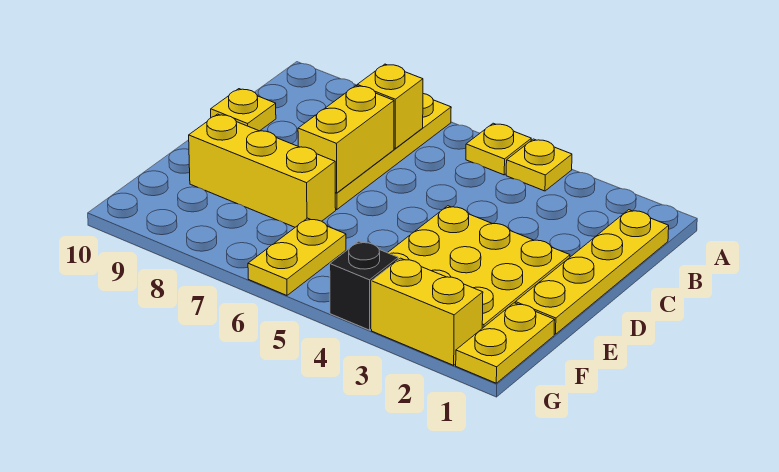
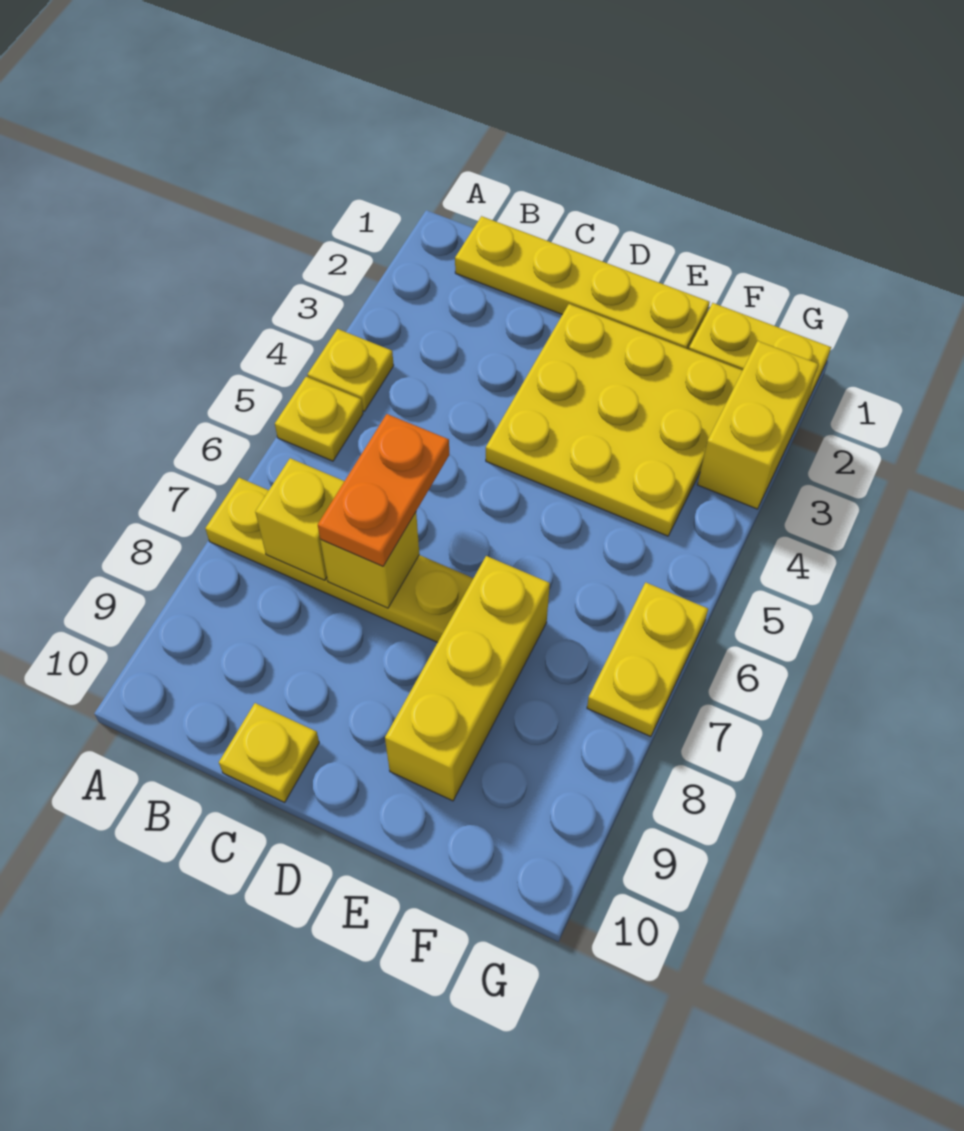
none -> orange 1x2 plate [318,414,449,566]
yellow 1x2 brick [298,86,394,193] -> yellow 1x1 brick [320,513,419,608]
yellow 1x2 plate [248,218,346,295] -> yellow 1x2 plate turned to [587,582,708,737]
black 1x1 brick [330,241,398,330] -> none

